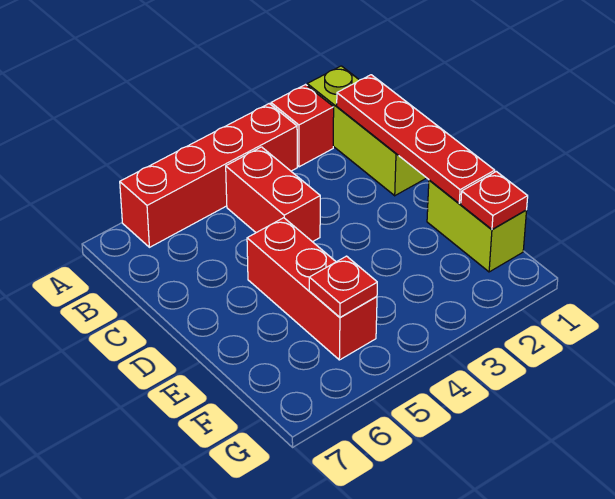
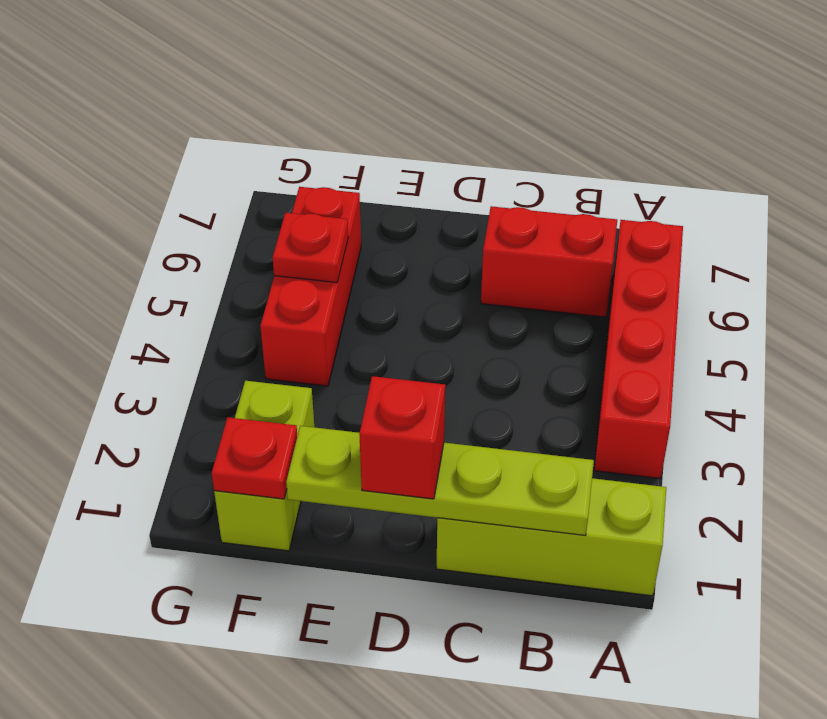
red 1x1 brick [271,85,334,167] -> red 1x1 brick moved to [359,376,445,499]
red 1x4 plate [337,75,495,204] -> lime 1x4 plate [286,426,594,535]
red 1x2 brick [226,147,320,242] -> red 1x2 brick moved to [481,206,617,317]
red 1x3 brick [247,218,377,360] -> red 1x3 brick turned to [260,187,361,386]
lime 1x2 brick [427,180,527,272] -> lime 1x2 brick turned to [214,381,314,551]

